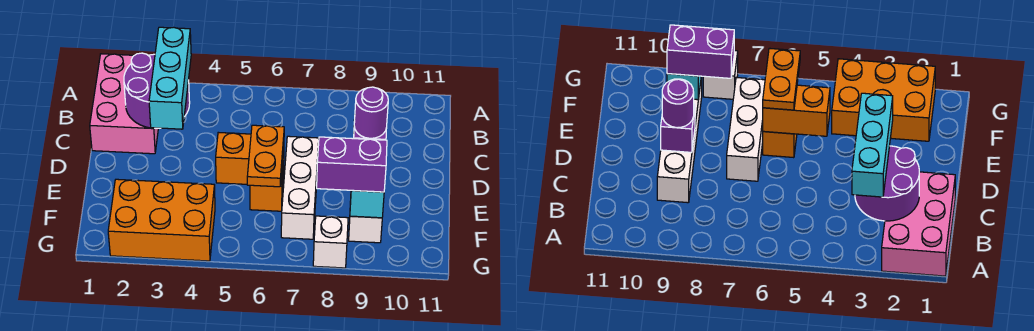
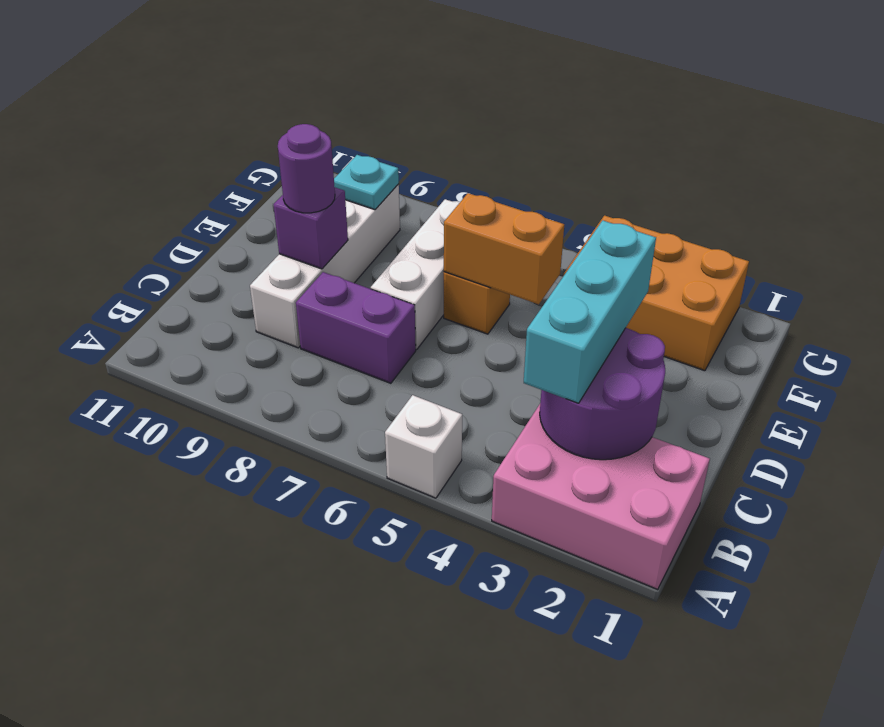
pink 2x3 brick [90,54,158,154] -> pink 2x3 brick turned to [492,404,710,590]
orange 1x2 plate [247,125,284,187] -> none
purple 1x2 brick [317,137,387,192] -> purple 1x2 brick moved to [296,272,416,383]
cyan 1x1 brick [350,190,384,218] -> cyan 1x1 plate [334,155,399,210]
white 1x1 brick [313,216,348,268] -> white 1x1 brick moved to [385,395,462,498]

